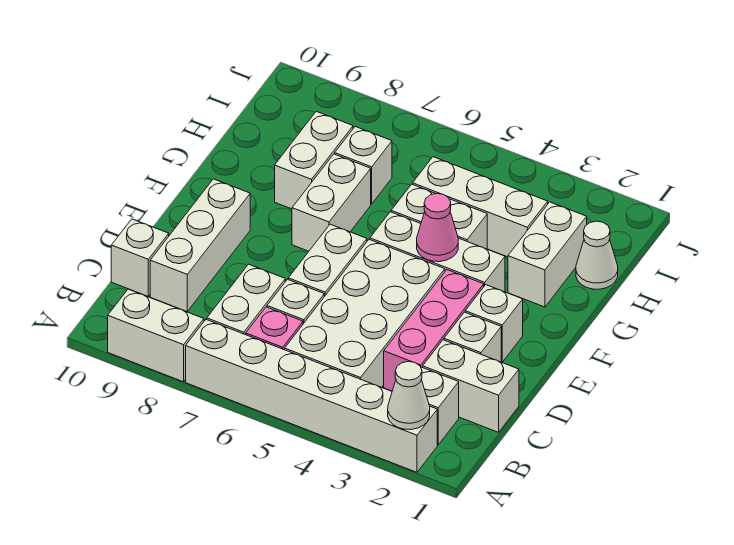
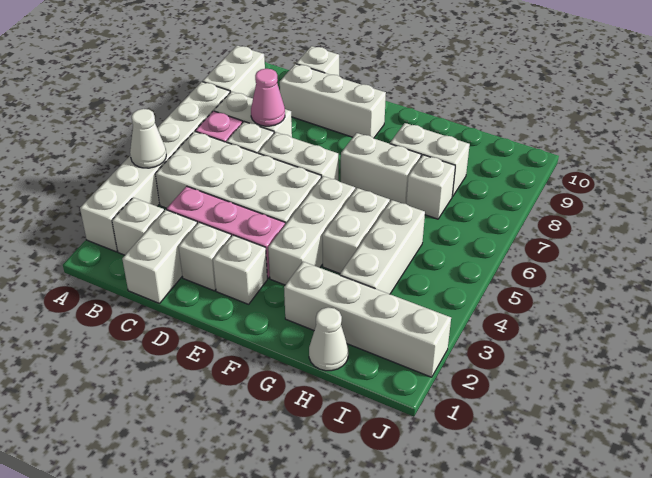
white 1x1 cone [388,361,430,430] -> white 1x1 cone moved to [130,109,166,168]
pink 1x1 cone [417,193,458,262] -> pink 1x1 cone moved to [251,69,285,126]
white 1x2 brick [508,202,587,307] -> white 1x4 brick [284,262,451,377]

